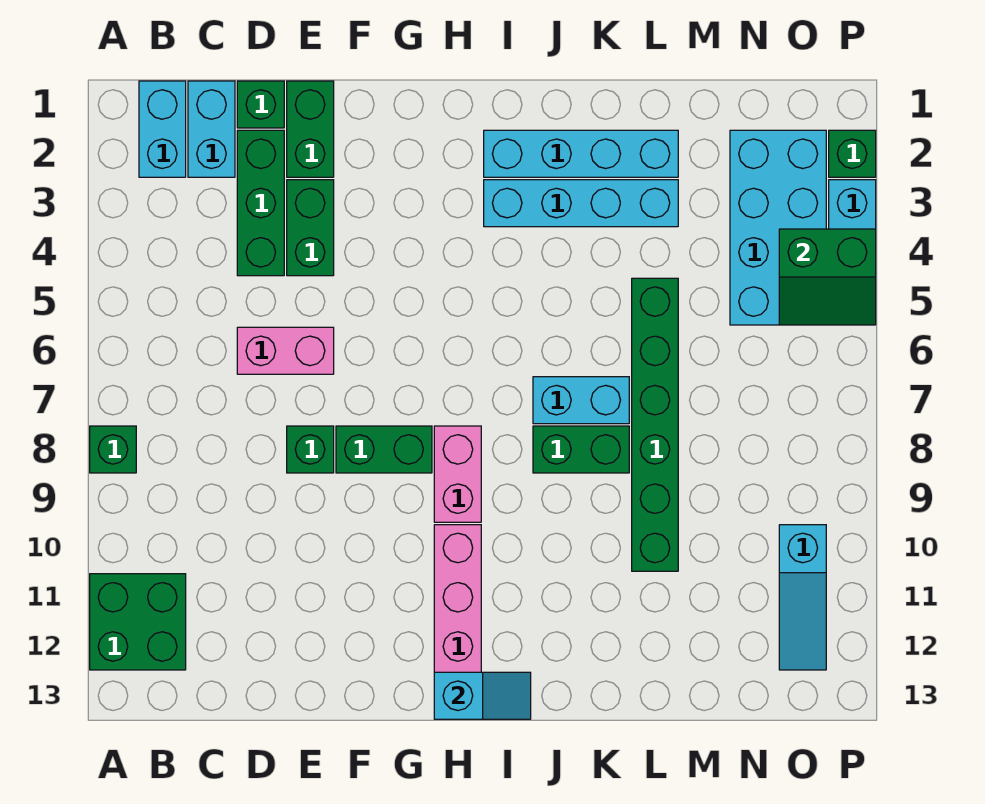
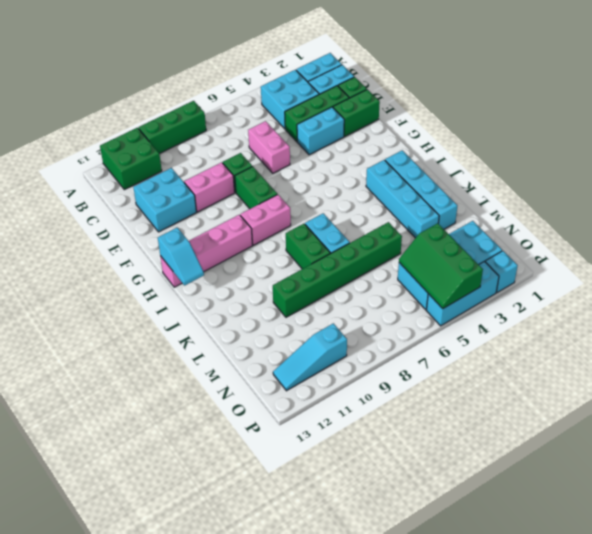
green 1x1 brick [90,426,136,473] -> green 1x3 brick [138,101,206,154]
none -> cyan 2x2 brick [261,70,319,129]
none -> cyan 2x2 brick [133,168,196,232]
green 1x2 brick [287,180,334,276] -> cyan 1x2 brick [297,107,344,155]
none -> pink 1x2 brick [184,162,235,212]
green 2x2 slope [779,229,876,325] -> green 2x3 slope [399,223,483,309]
green 1x1 brick [829,130,876,177] -> cyan 1x1 brick [485,251,518,293]

